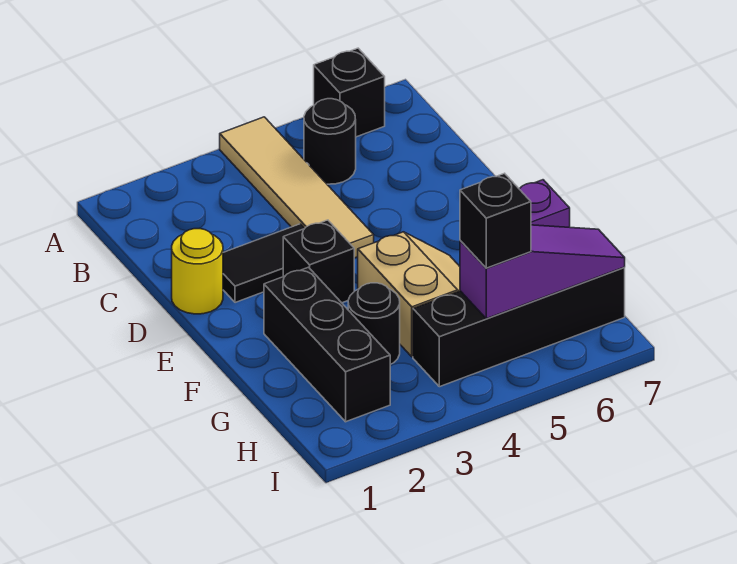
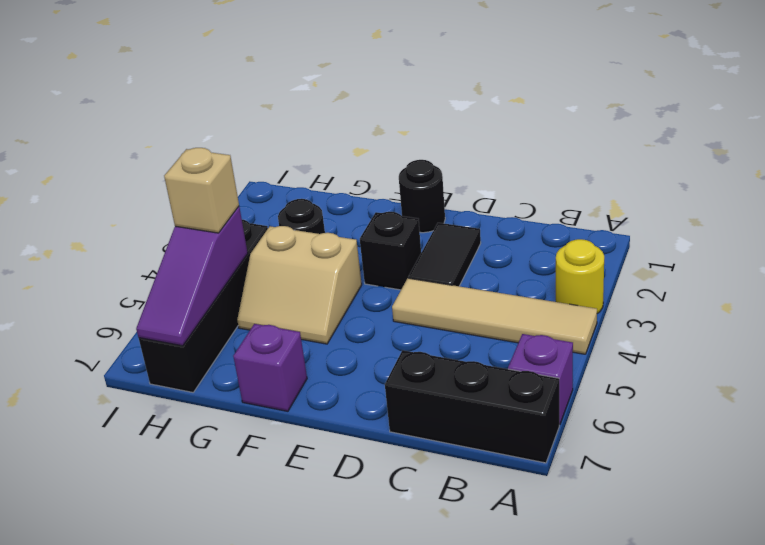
black 1x1 brick [314,48,385,137] -> purple 1x1 brick [508,334,573,425]
black 1x1 round brick [304,99,356,184] -> black 1x1 round brick moved to [399,160,445,233]
yellow 1x1 round brick [172,229,223,314] -> yellow 1x1 round brick moved to [556,239,604,314]
black 1x3 brick [264,267,390,422] -> black 1x3 brick moved to [385,350,559,463]
black 1x1 brick [460,173,531,268] -> tan 1x1 brick [164,148,239,233]

